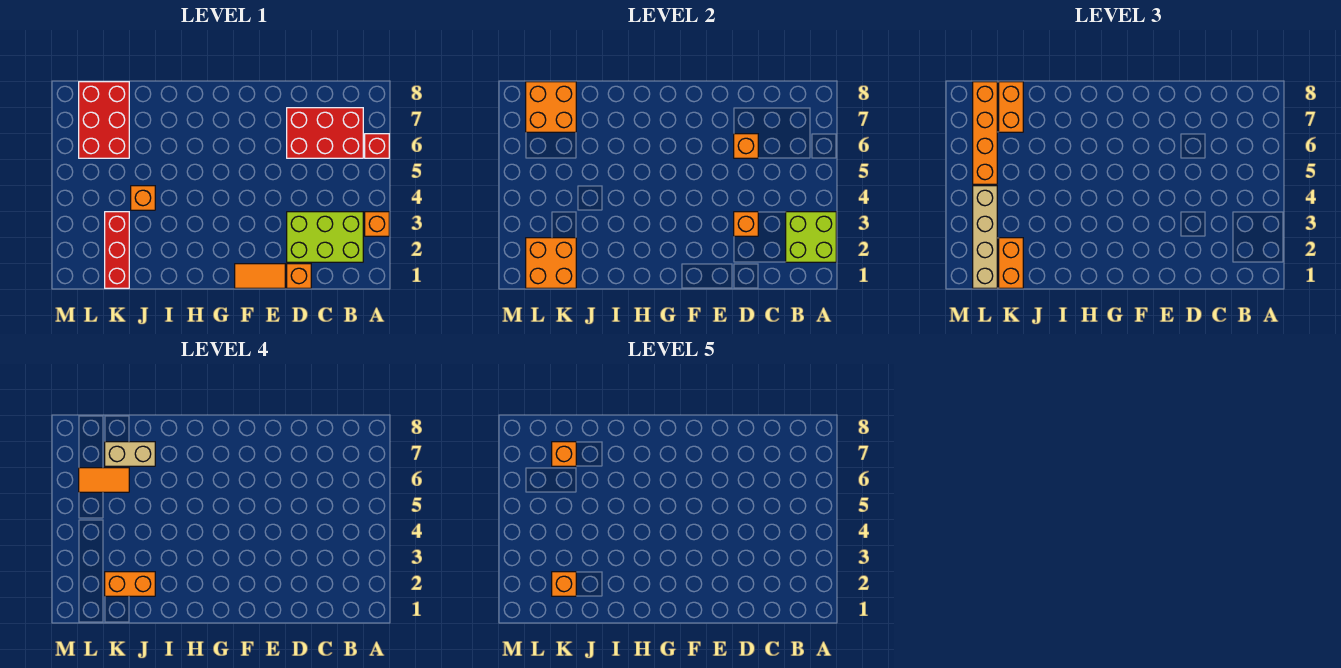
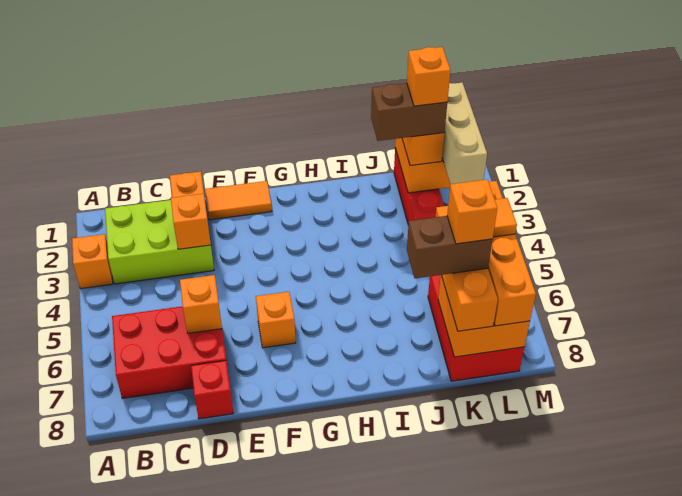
lime 2x2 brick [786,212,836,262] -> none
red 1x1 brick [365,134,389,158] -> red 1x1 brick moved to [191,360,233,419]
orange 1x2 brick [105,572,155,596] -> brown 1x2 brick [371,83,447,141]
orange 1x1 brick [131,186,155,210] -> orange 1x1 brick moved to [256,292,296,348]
tan 1x2 brick [105,442,155,466] -> brown 1x2 brick [407,216,493,278]
tan 1x4 brick [973,186,997,288] -> tan 1x3 brick [442,83,487,184]

